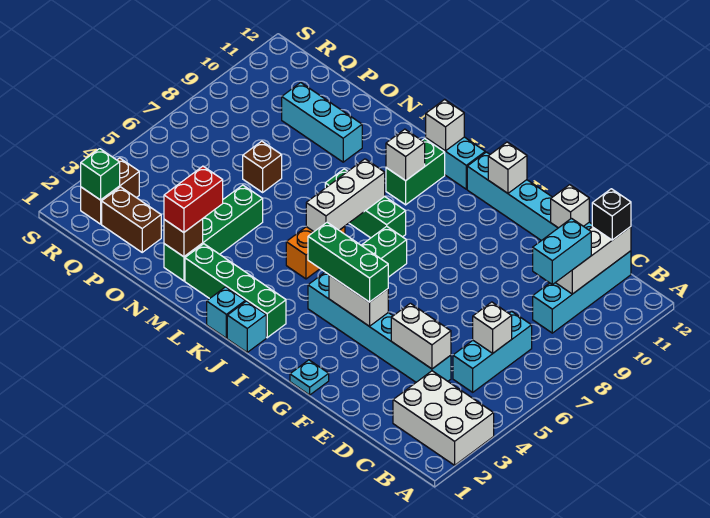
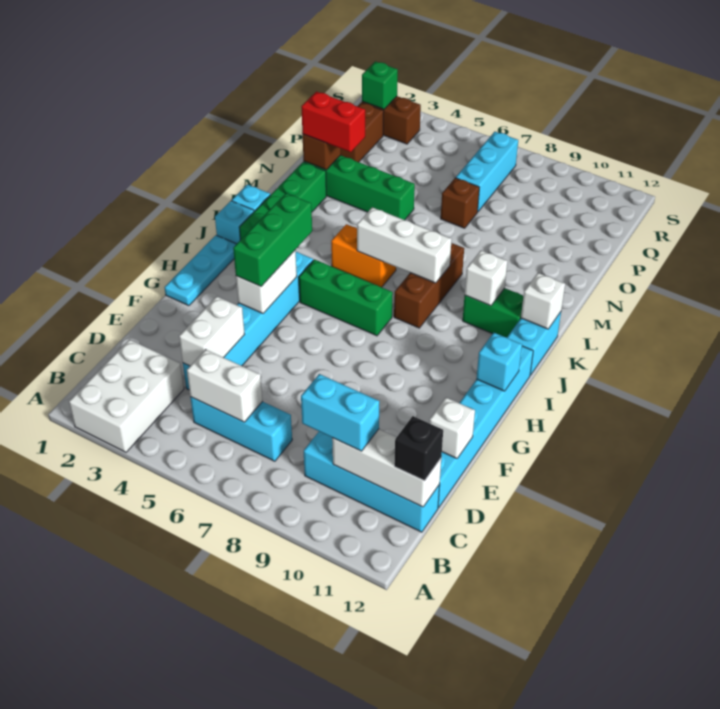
white 1x1 brick [473,302,512,353] -> white 1x2 brick [187,349,263,422]
cyan 1x1 plate [290,360,329,395] -> cyan 1x3 plate [164,235,236,306]
white 1x1 brick [488,142,527,193] -> cyan 1x1 brick [476,333,522,391]
green 1x3 brick [325,169,406,238] -> brown 1x3 brick [394,243,464,328]
cyan 1x3 brick [282,83,362,162] -> cyan 1x3 brick moved to [456,132,518,212]

